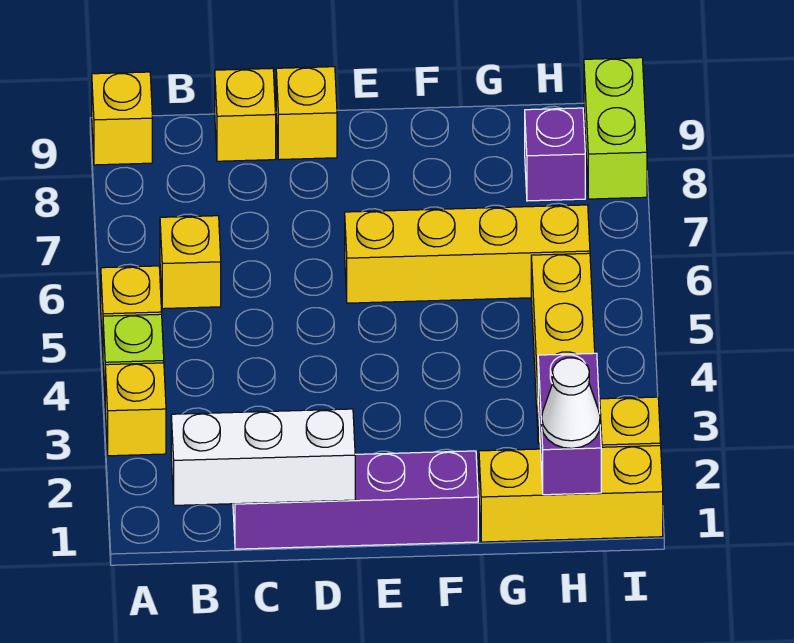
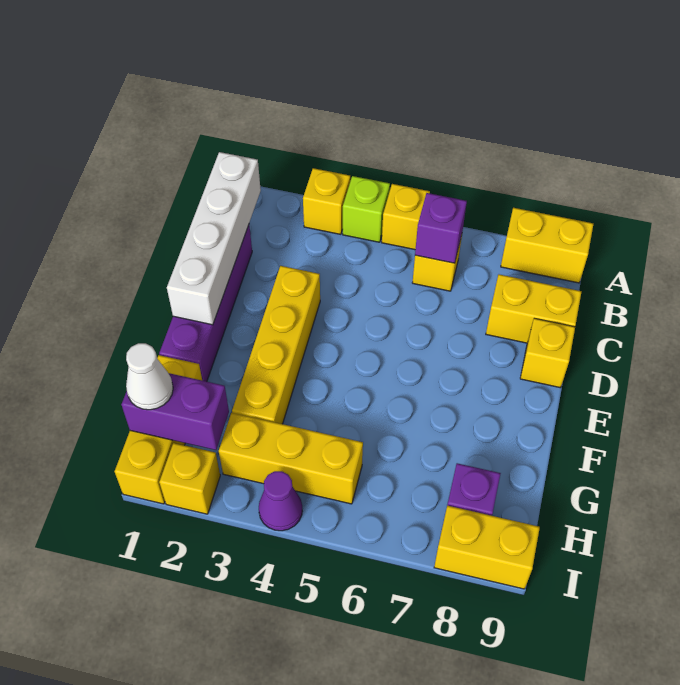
yellow 1x1 brick [92,72,152,165] -> yellow 1x2 brick [501,208,593,283]
white 1x3 brick [171,409,355,505] -> white 1x4 brick [167,152,261,325]
none -> purple 1x1 brick [415,193,467,263]
yellow 1x1 brick [215,68,276,161] -> yellow 1x2 brick [486,274,582,343]
yellow 1x4 brick [345,205,590,303] -> yellow 1x4 brick moved to [232,266,320,424]
none -> purple 1x1 cone [259,471,302,531]
lime 1x2 brick [584,58,647,199] -> yellow 1x2 brick [434,506,540,589]

